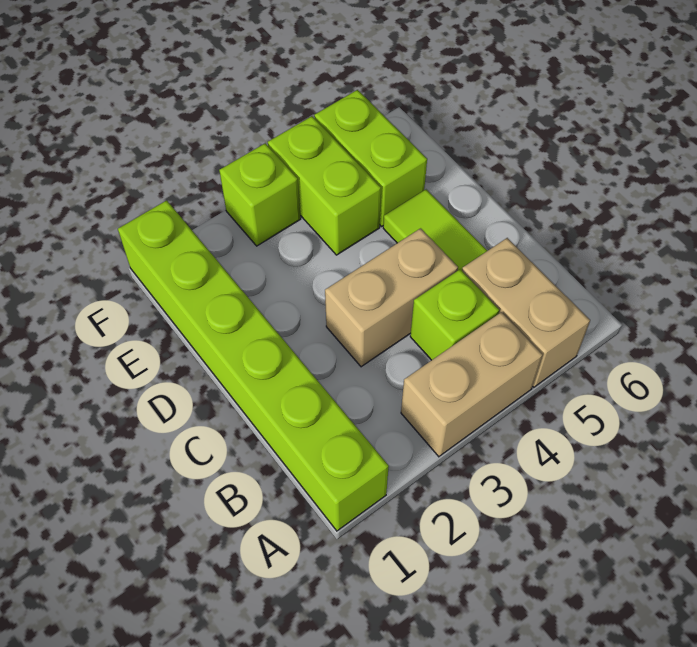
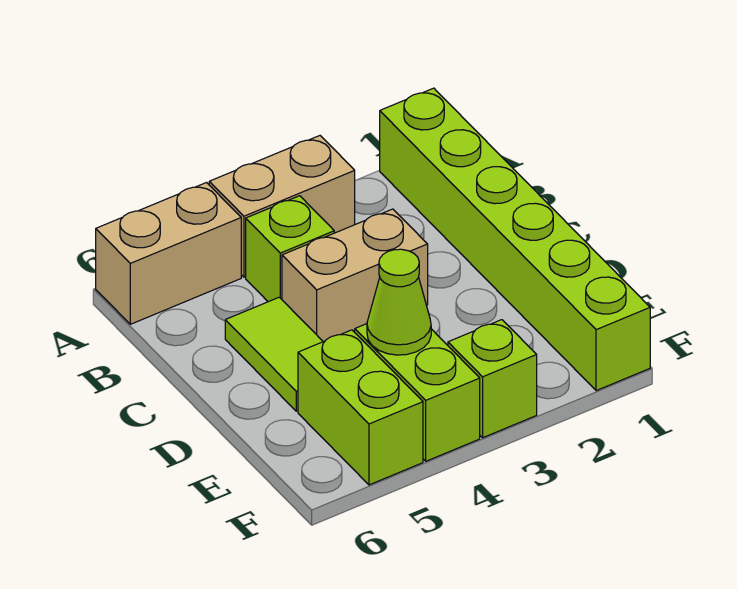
tan 1x2 brick [462,238,590,387] -> tan 1x2 brick turned to [96,183,241,324]
none -> lime 1x1 cone [367,249,431,355]

